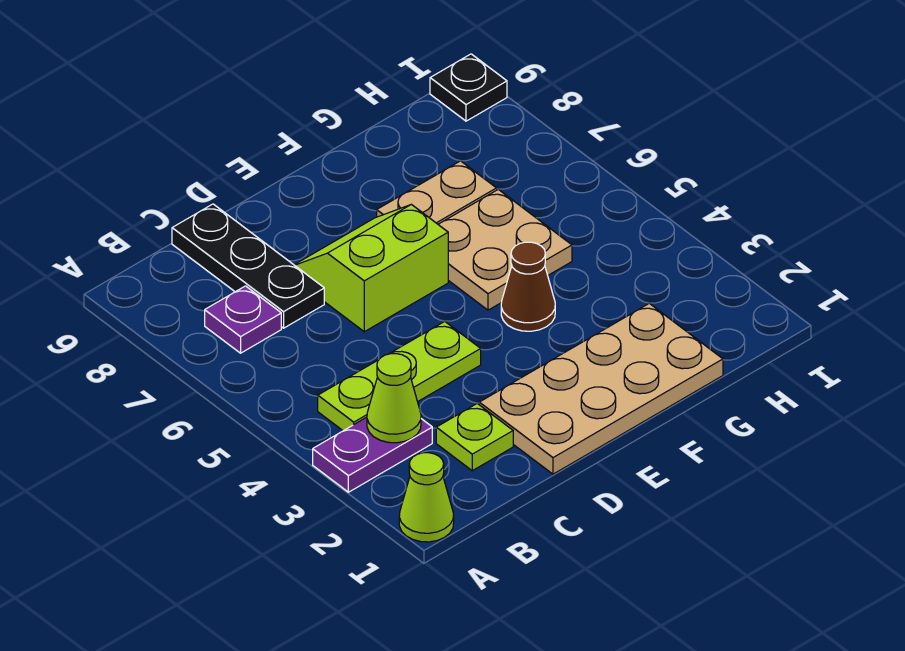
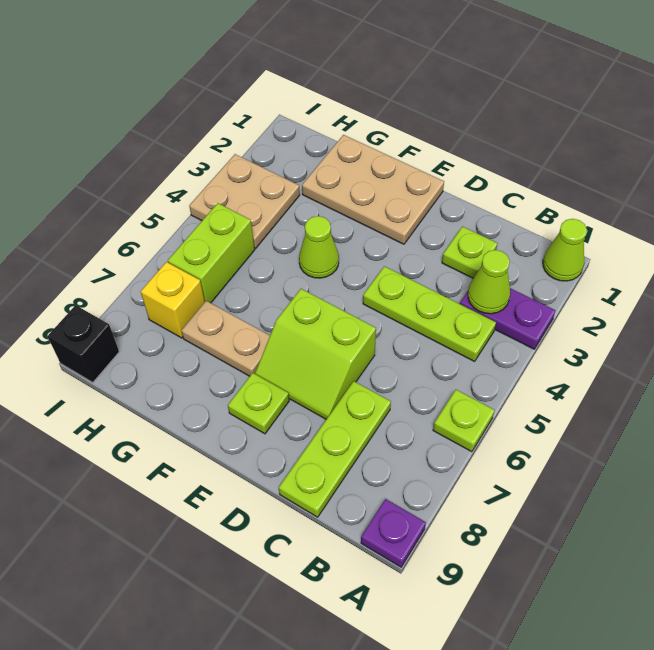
none -> lime 1x1 plate [433,390,495,452]
purple 1x1 plate [205,286,281,353] -> purple 1x1 plate moved to [361,499,426,567]
black 1x3 plate [172,204,324,328] -> lime 1x3 plate [279,381,391,517]
tan 2x4 plate [479,303,723,474] -> tan 2x3 plate [302,135,444,244]
none -> lime 1x1 plate [228,373,289,434]
brown 1x1 cone [501,242,555,331] -> lime 1x1 cone [299,216,339,278]
tan 2x2 plate [438,189,572,310] -> tan 2x2 plate moved to [189,154,300,248]
none -> lime 1x2 brick [168,203,255,303]
none -> yellow 1x1 brick [141,262,205,338]
black 1x1 plate [430,54,507,121] -> black 1x1 brick [48,305,119,382]

